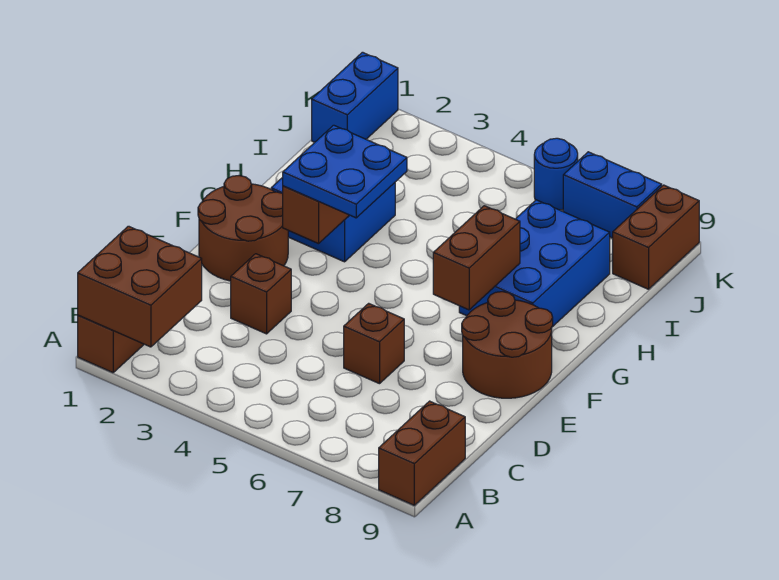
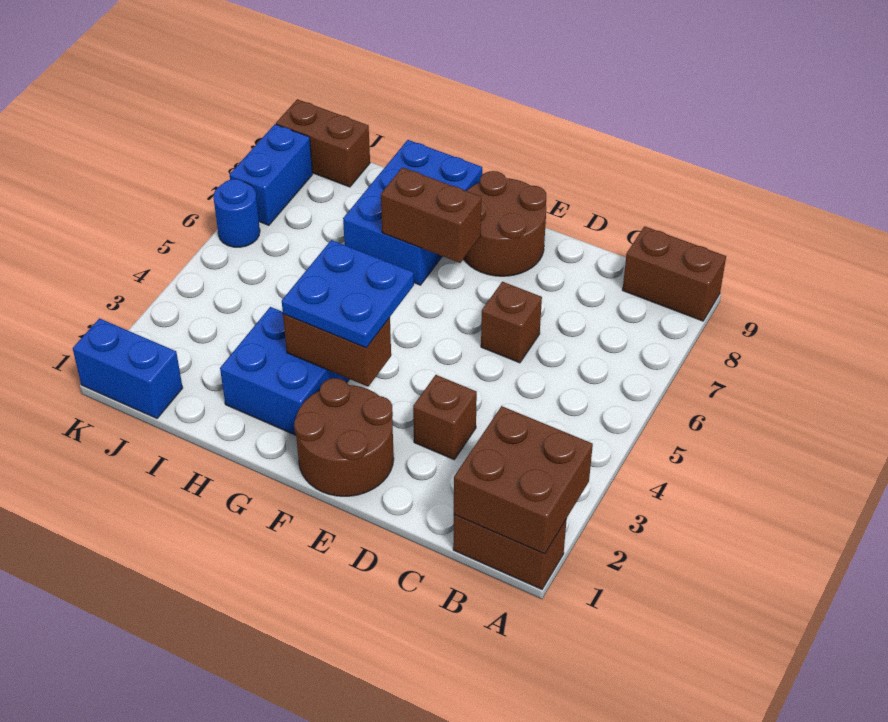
blue 2x3 brick [459,200,610,327] -> blue 2x3 brick turned to [343,140,482,285]

